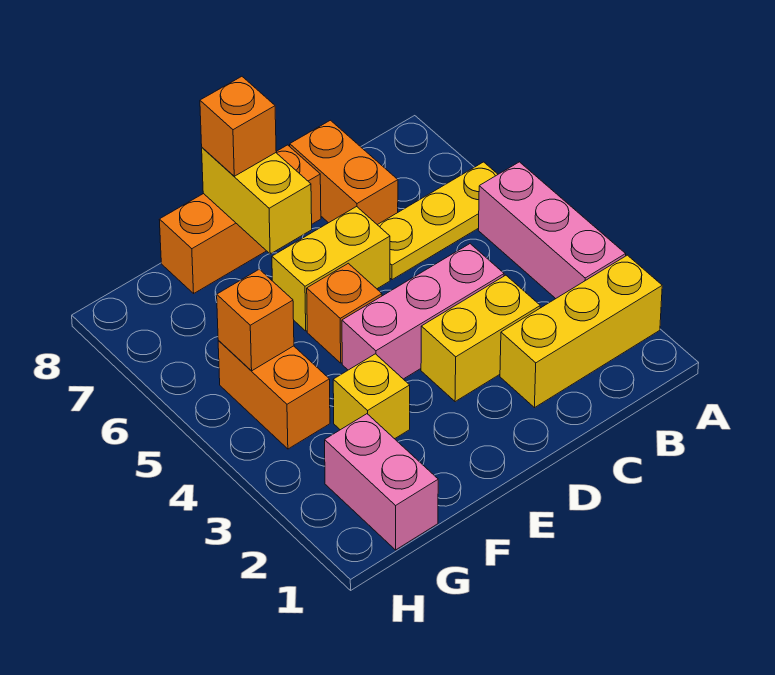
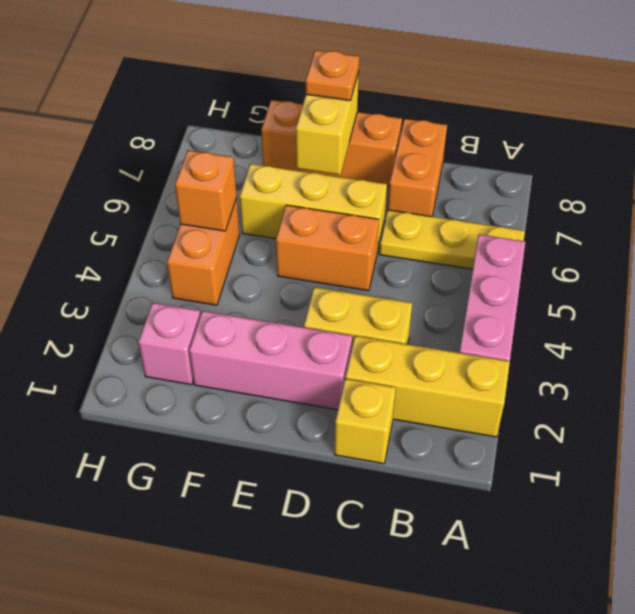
pink 1x3 brick [342,244,504,379] -> pink 1x3 brick moved to [189,311,352,410]
yellow 1x2 brick [272,207,390,331] -> yellow 1x3 brick [240,164,387,253]
orange 1x1 brick [307,263,382,363] -> orange 1x2 brick [276,205,379,291]
orange 1x1 brick [200,77,276,176] -> orange 1x1 plate [306,50,359,101]
yellow 1x1 brick [333,354,410,439] -> yellow 1x1 brick moved to [335,379,396,464]
pink 1x2 brick [325,414,438,550] -> pink 1x1 brick [138,303,200,385]

